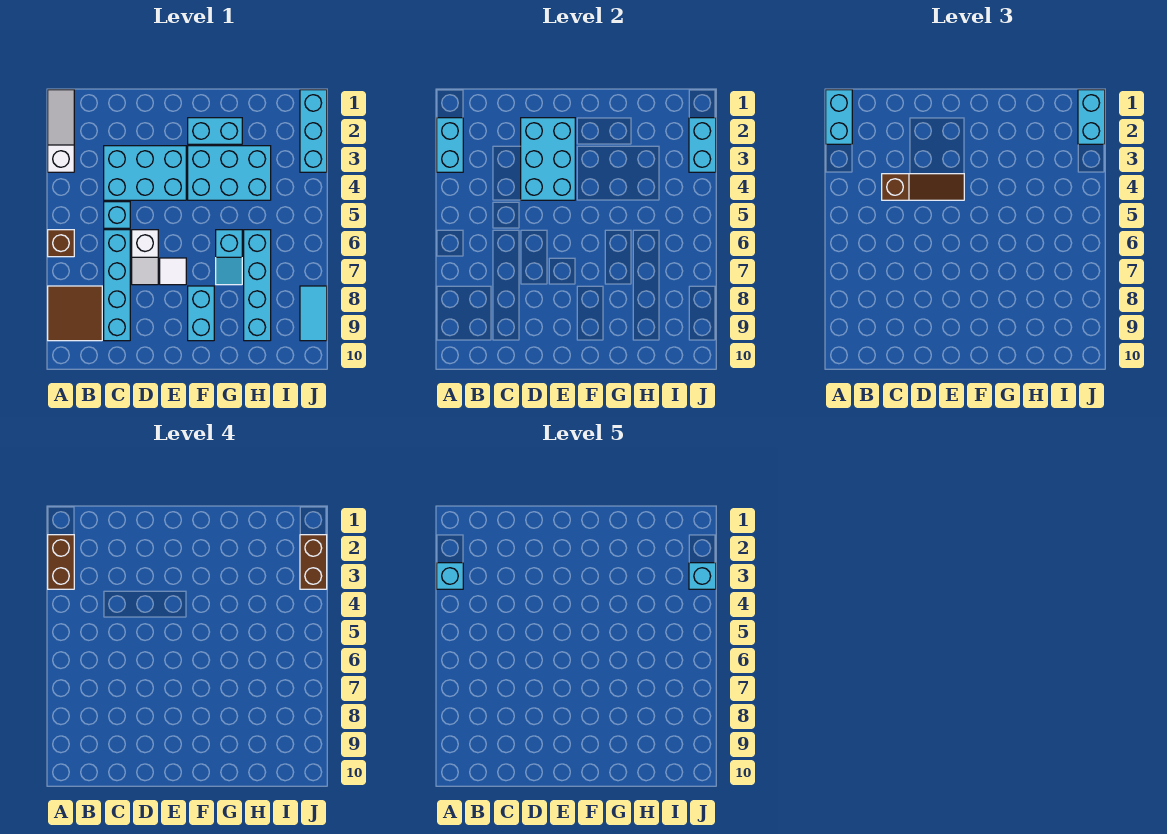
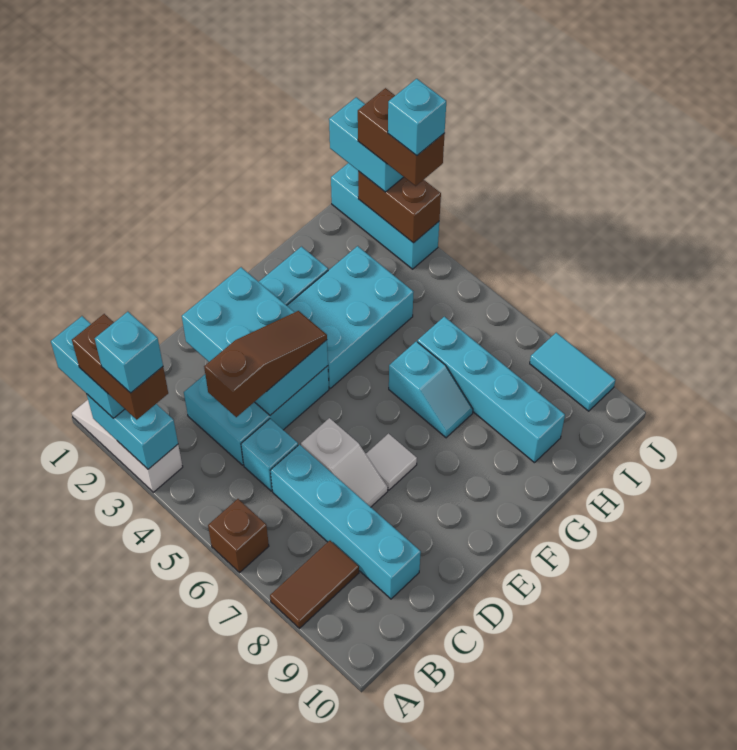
brown 2x2 tile [48,286,102,341] -> brown 1x2 tile [270,541,359,628]
cyan 1x2 brick [188,286,214,341] -> none
cyan 1x2 brick [689,118,716,172] -> brown 1x2 brick [358,171,441,243]

